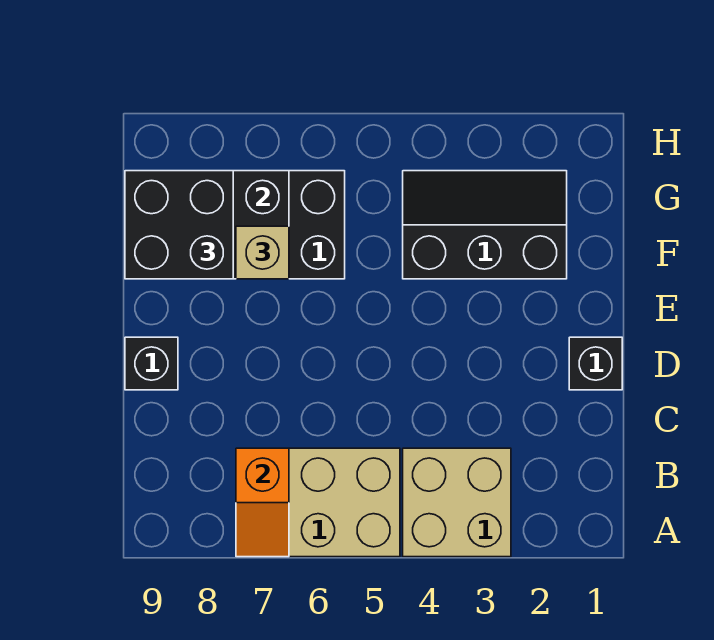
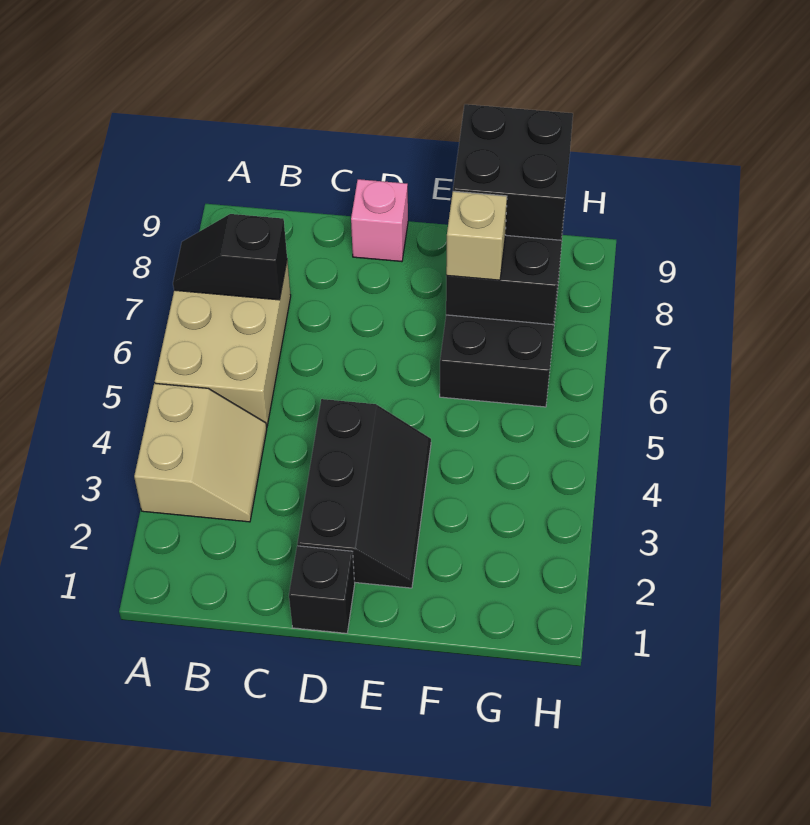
tan 2x2 brick [403,448,511,557] -> tan 2x2 slope [134,383,267,522]
orange 1x2 slope [236,448,289,557] -> black 1x2 slope [173,214,287,300]
black 1x1 brick [125,337,178,390] -> pink 1x1 brick [351,179,408,262]
black 2x3 slope [403,171,567,279] -> black 2x3 slope moved to [297,399,431,588]

